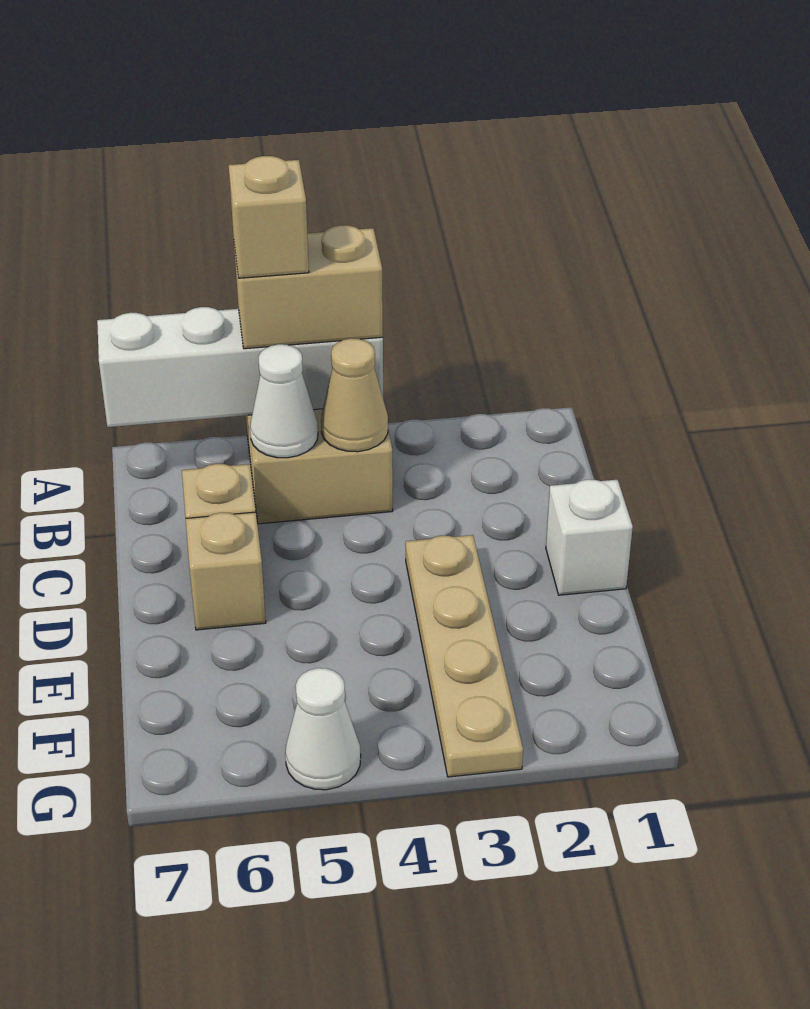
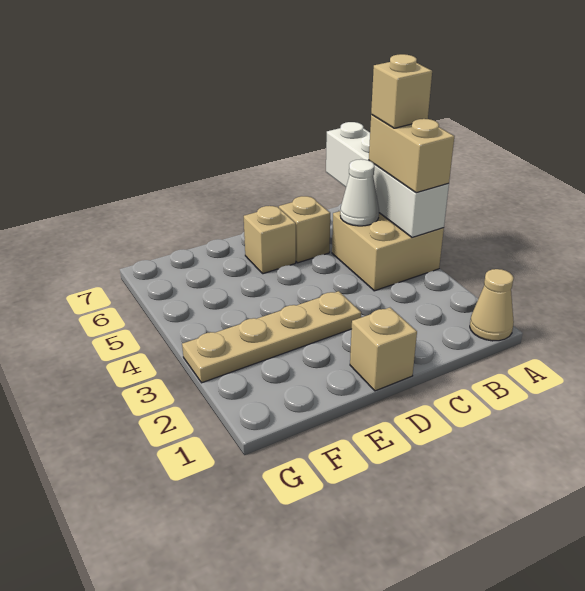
tan 1x1 cone [321,338,388,452] -> tan 1x1 cone moved to [470,269,514,341]
white 1x1 brick [546,479,633,595] -> tan 1x1 brick [350,308,417,391]
white 1x1 cone [285,668,361,790] -> none

